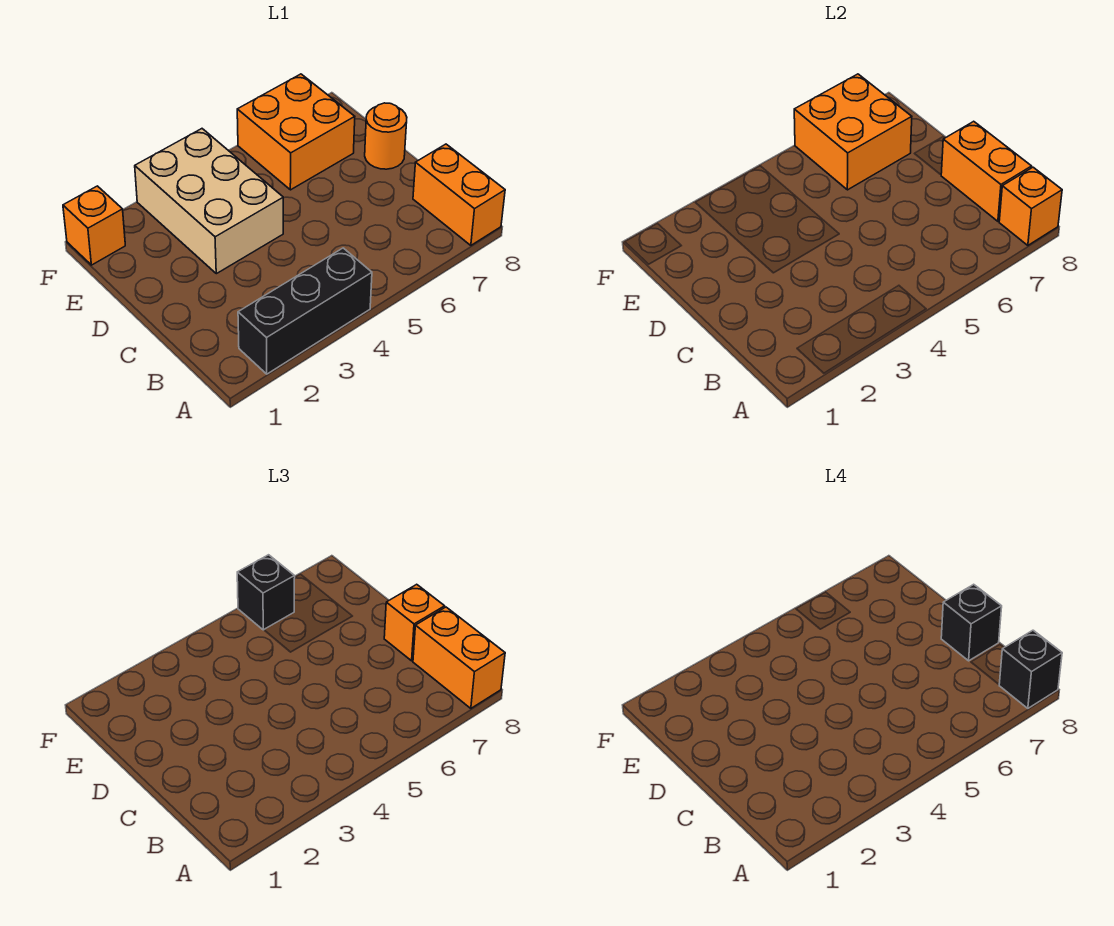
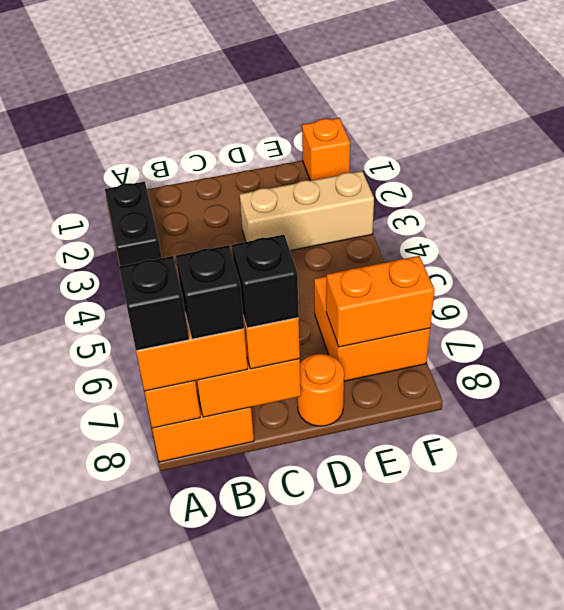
black 1x3 brick [238,248,372,374] -> black 1x2 brick [105,182,162,266]
tan 2x3 brick [135,129,283,274] -> tan 1x3 brick [239,171,374,251]
orange 2x2 brick [794,74,912,190] -> orange 1x2 brick [326,256,435,347]
black 1x1 brick [237,555,295,630] -> black 1x1 brick moved to [176,245,244,339]

